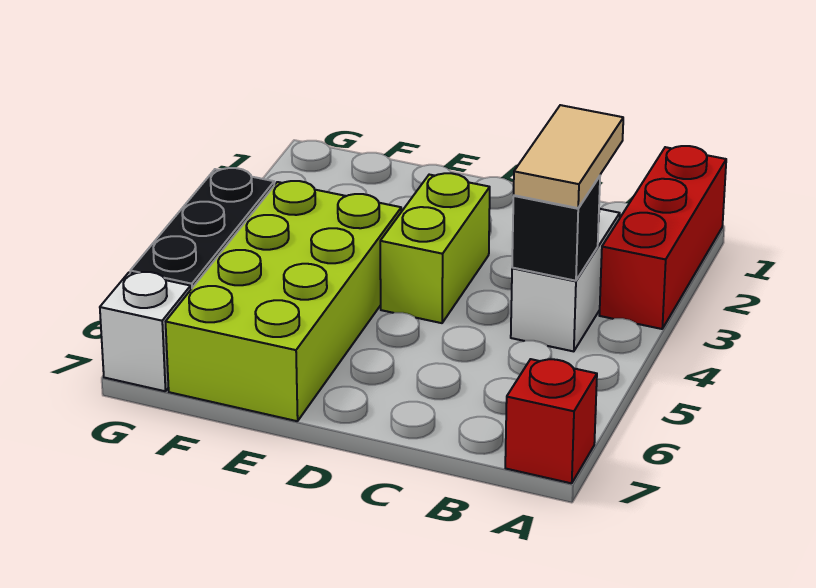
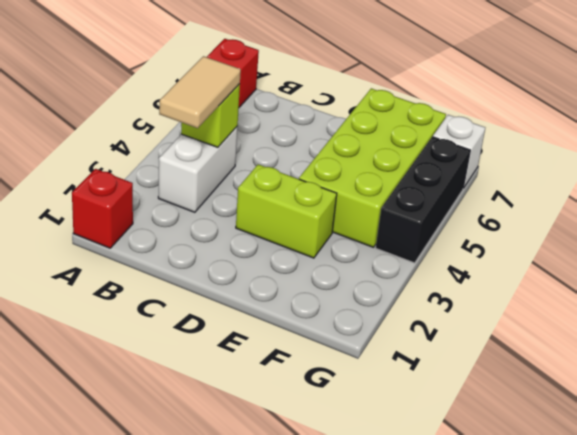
red 1x3 brick [599,146,726,329] -> red 1x1 brick [72,169,133,248]
black 1x1 brick [512,176,600,281] -> lime 1x1 brick [181,84,240,147]
lime 1x2 brick [380,173,490,323] -> lime 1x2 brick turned to [236,164,337,258]

